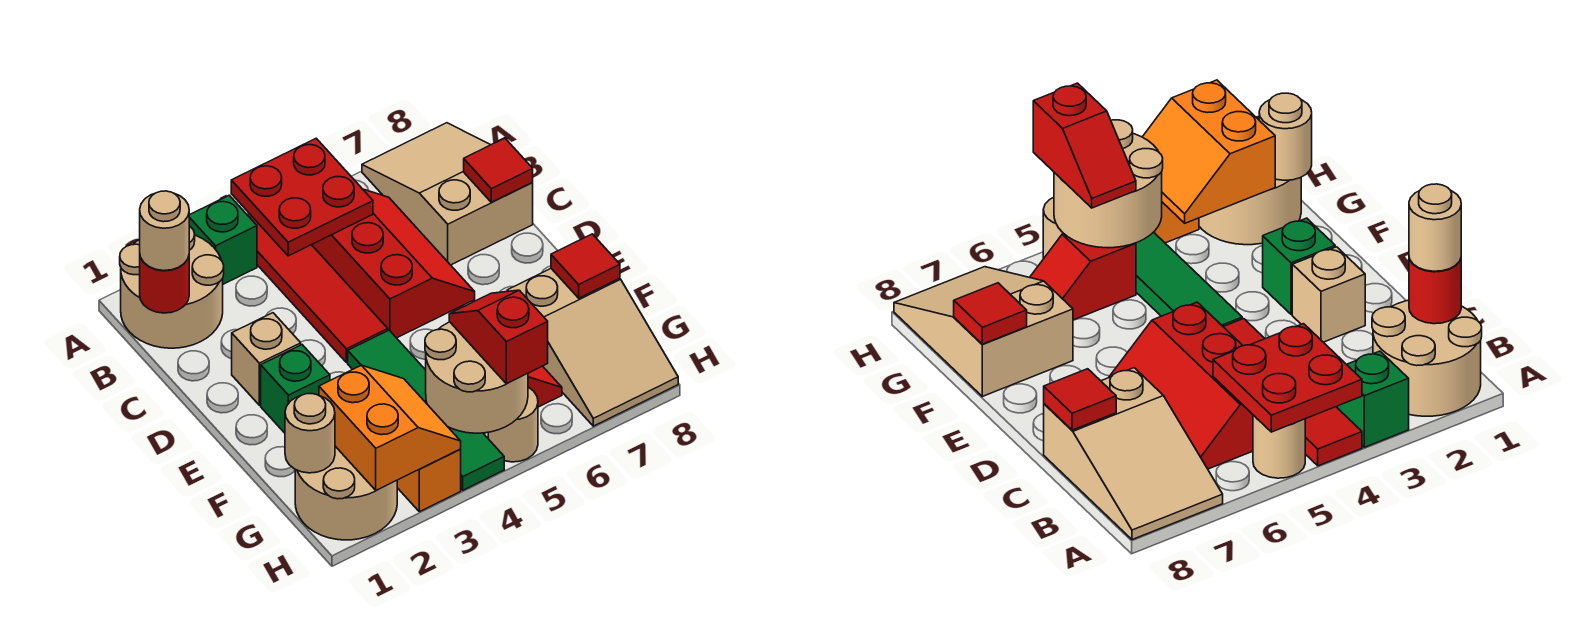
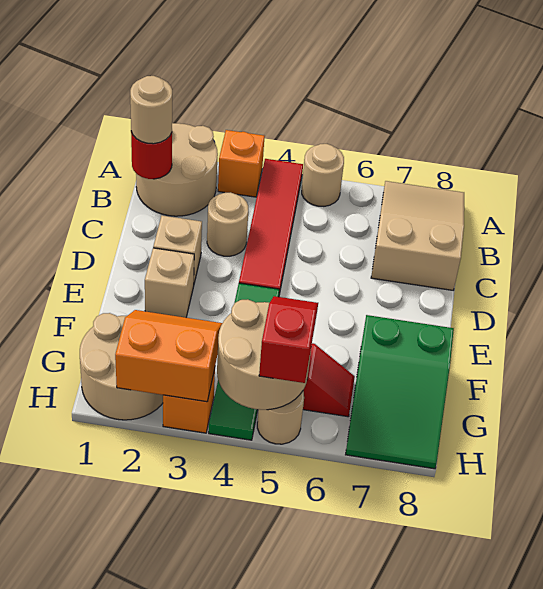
green 1x1 brick [189,195,257,284] -> orange 1x1 brick [218,130,265,197]
red 2x2 plate [231,138,373,256] -> none
red 2x3 slope [312,189,475,338] -> none
red 1x1 tile [464,138,533,202] -> none
green 1x1 brick [261,345,330,433] -> tan 1x1 brick [145,248,194,318]
tan 2x3 slope [507,269,678,426] -> green 2x3 slope [346,315,454,469]
red 1x1 tile [551,234,620,298] -> none
tan 1x1 round brick [285,394,335,473] -> tan 1x1 round brick moved to [207,192,248,256]
orange 2x2 slope [319,365,461,490] -> orange 2x2 slope turned to [115,310,222,402]

